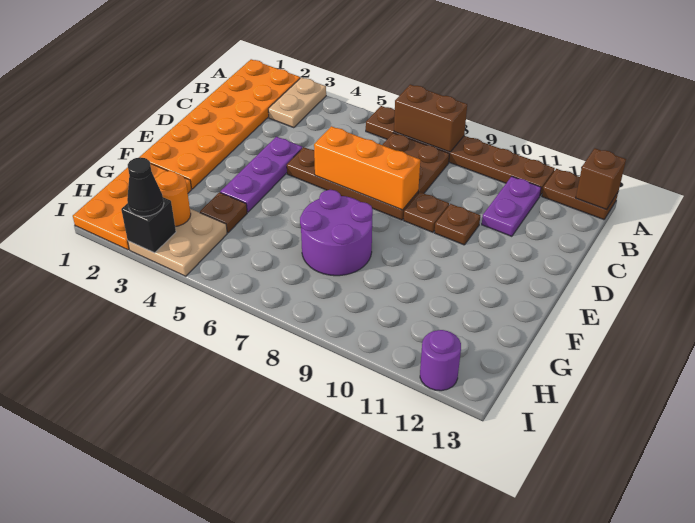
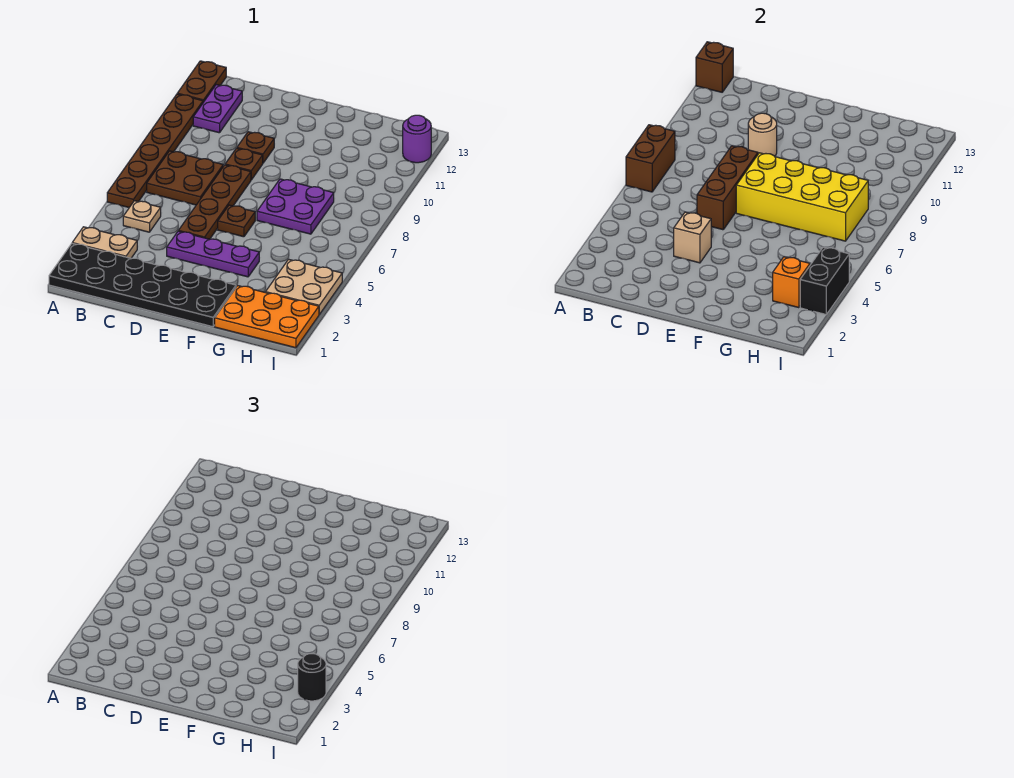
orange 2x6 plate [140,59,300,189] -> black 2x6 plate [49,244,236,327]
none -> tan 1x1 plate [123,201,161,232]
purple 1x2 plate [482,176,541,236] -> purple 1x2 plate turned to [193,85,242,133]
none -> tan 1x1 brick [674,212,711,263]
orange 1x3 brick [314,126,420,210] -> brown 1x3 brick [697,146,758,230]
none -> tan 1x1 round brick [748,113,777,156]
none -> yellow 2x4 brick [736,153,868,241]
purple 2x2 round brick [300,190,373,276] -> purple 2x2 plate [257,179,334,234]
brown 1x1 plate [200,192,247,233] -> brown 1x1 plate moved to [218,205,255,237]
orange 1x1 round brick [155,171,191,227] -> orange 1x1 brick [773,257,810,308]
black 1x1 brick [121,197,176,253] -> black 1x2 brick [800,247,849,314]
black 1x1 cone [127,157,164,216] -> black 1x1 round brick [298,654,326,701]

